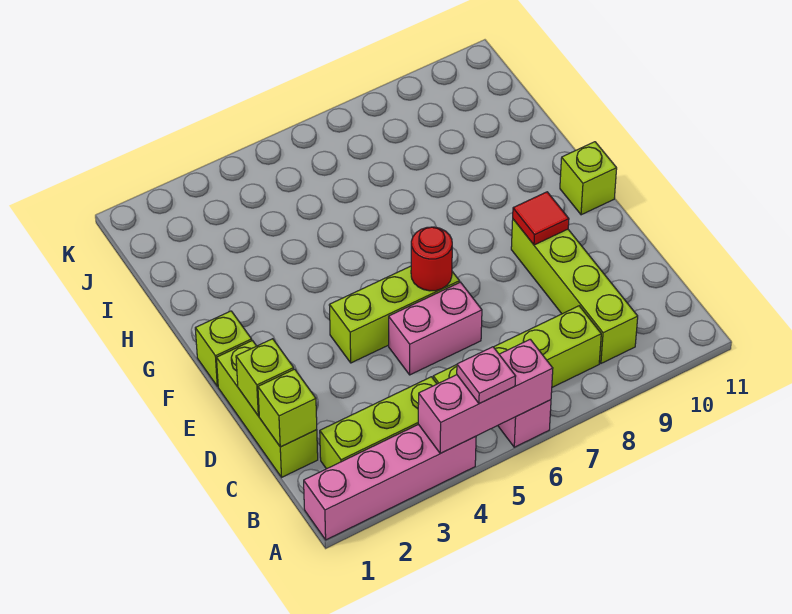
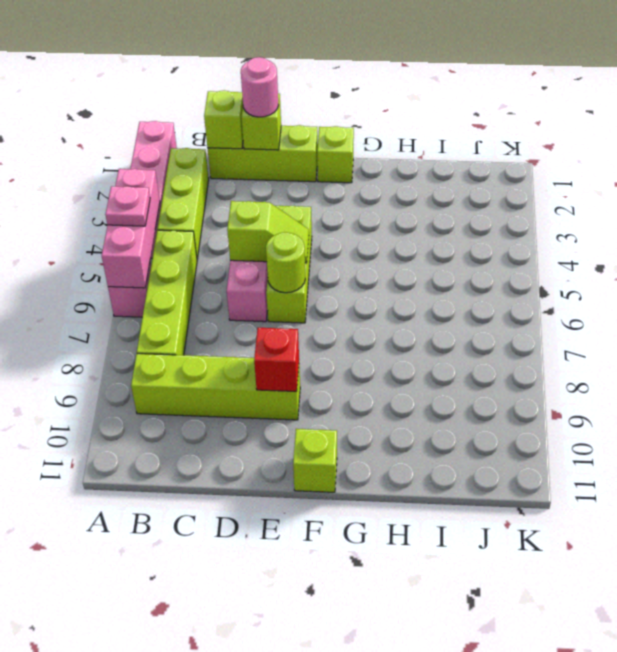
none -> pink 1x1 round brick [241,57,278,117]
none -> lime 1x2 slope [227,201,309,263]
red 1x1 round brick [411,227,452,291] -> lime 1x1 round brick [266,232,305,293]
red 1x1 tile [513,192,569,245] -> red 1x1 brick [254,328,299,392]

